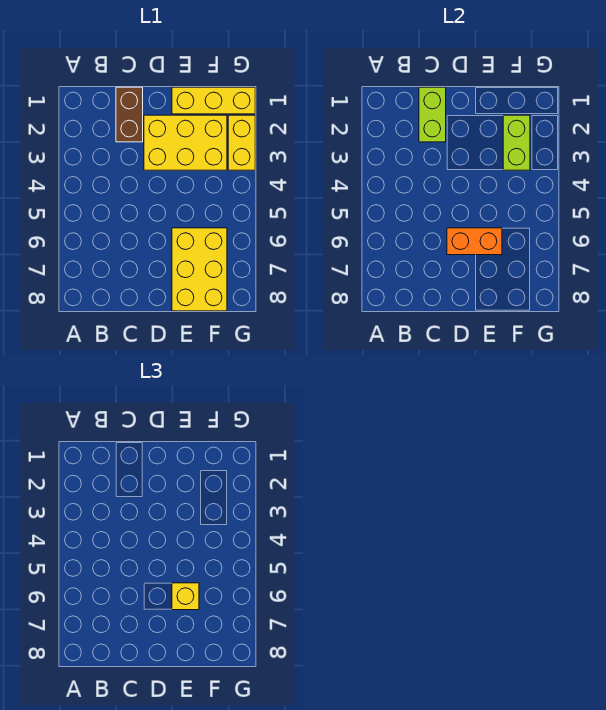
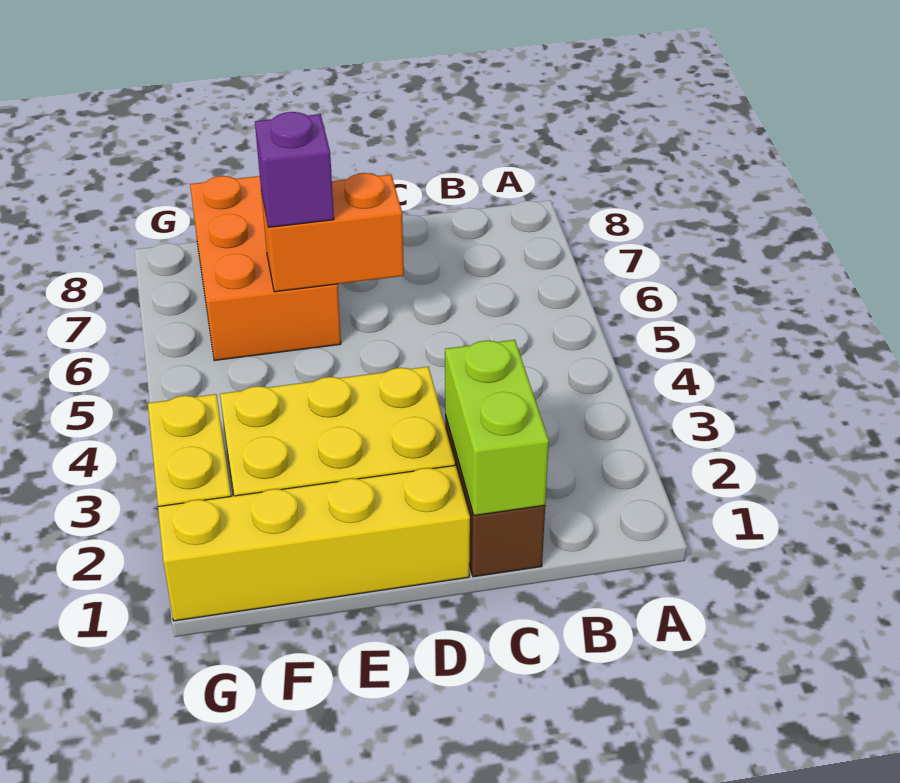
yellow 1x3 brick [172,87,255,114] -> yellow 1x4 brick [158,465,470,621]
yellow 2x3 brick [172,228,227,311] -> orange 2x3 brick [190,176,341,361]
yellow 1x1 brick [172,583,199,610] -> purple 1x1 brick [255,112,334,227]
lime 1x2 brick [503,115,530,170] -> none

